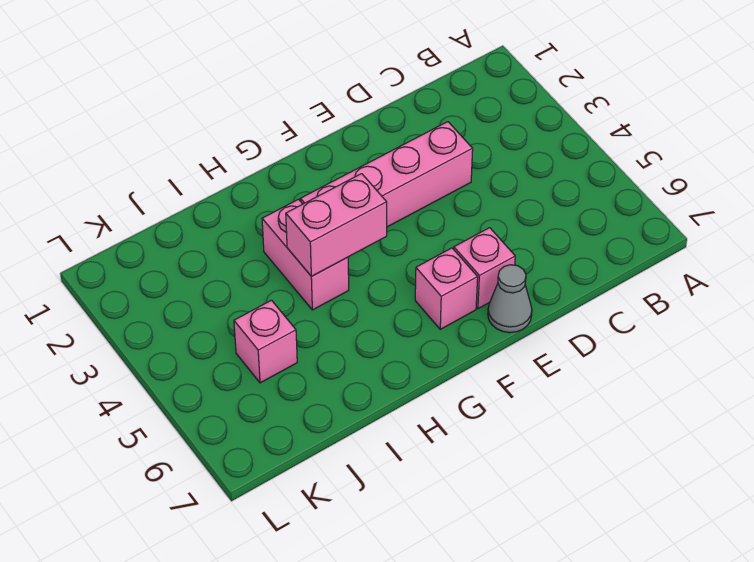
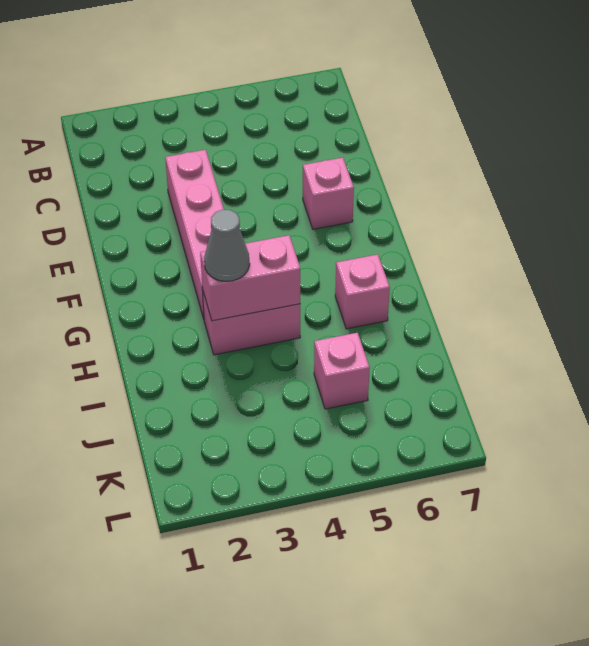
grey 1x1 cone [488,265,532,333] -> grey 1x1 cone moved to [204,210,250,281]
pink 1x1 brick [415,248,478,329] -> pink 1x1 brick moved to [335,254,390,329]
pink 1x2 brick [286,174,387,276] -> pink 1x2 brick turned to [200,235,300,321]

